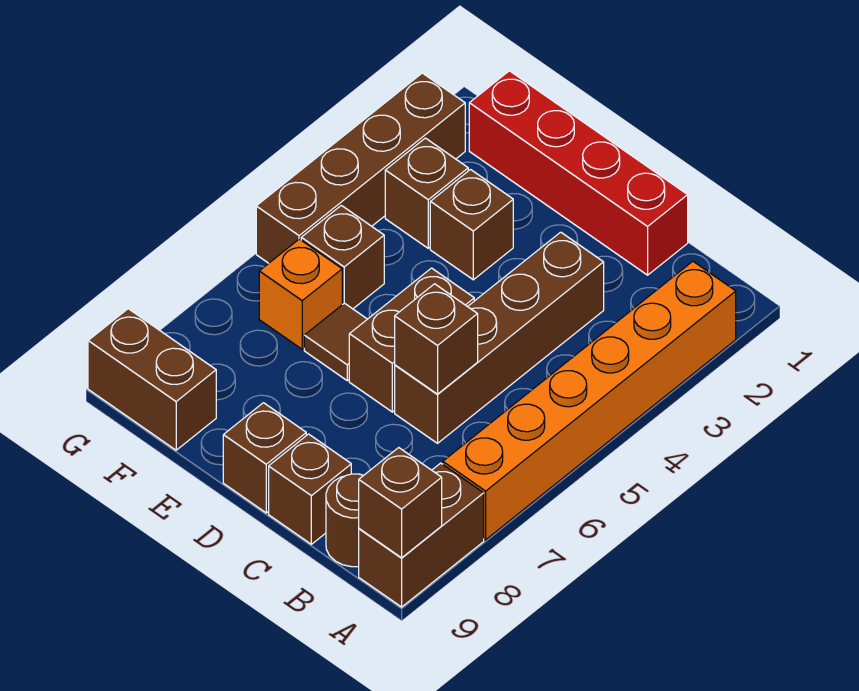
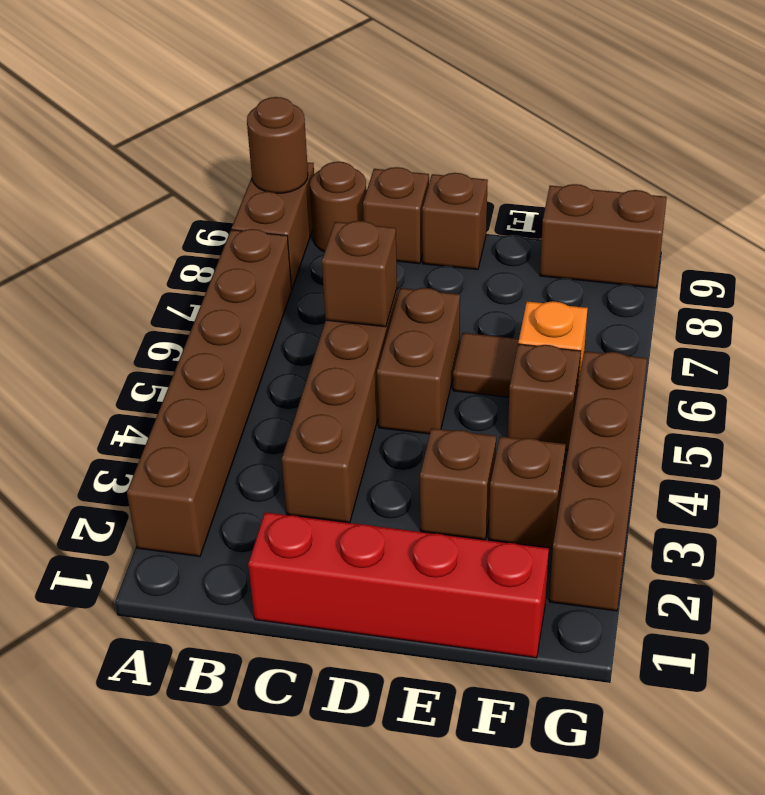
orange 1x6 brick [443,261,736,540] -> brown 1x6 brick [127,229,292,556]
brown 1x1 brick [359,448,442,558] -> brown 1x1 round brick [247,97,308,193]

